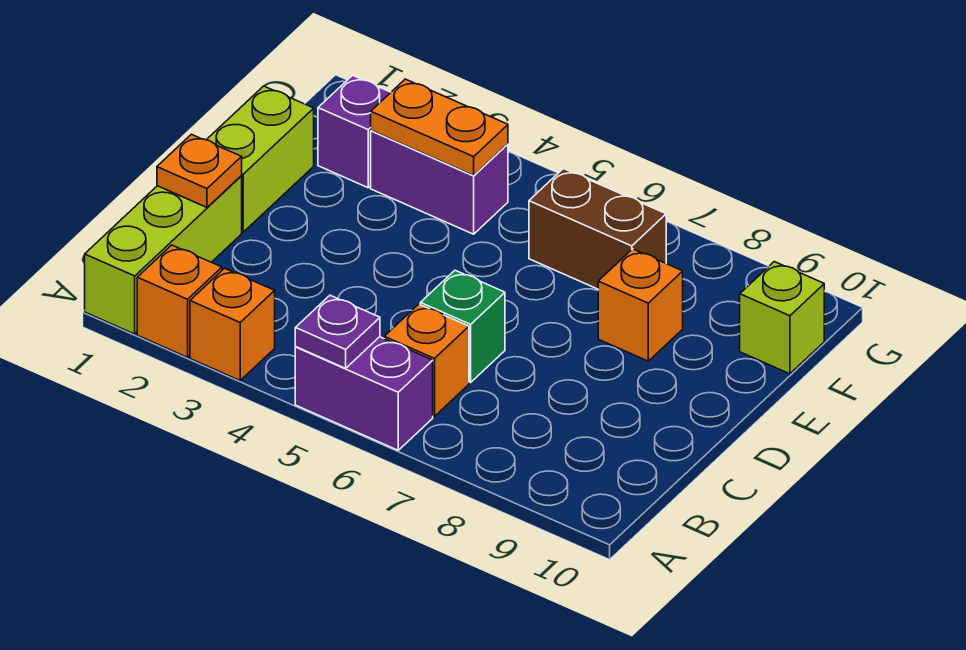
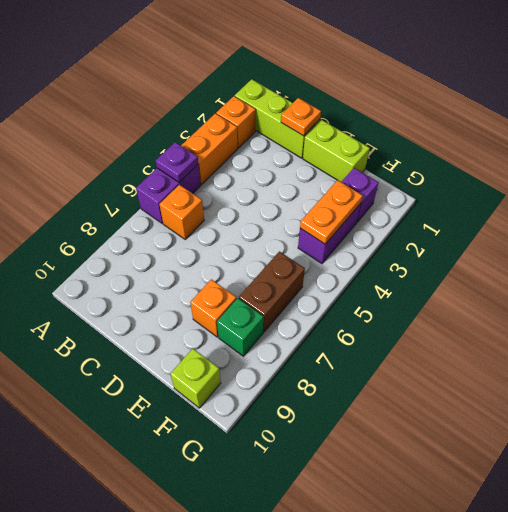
orange 1x1 brick [190,268,275,380] -> orange 1x2 brick [181,113,238,184]
green 1x1 brick [420,270,505,383] -> green 1x1 brick moved to [217,298,264,356]

